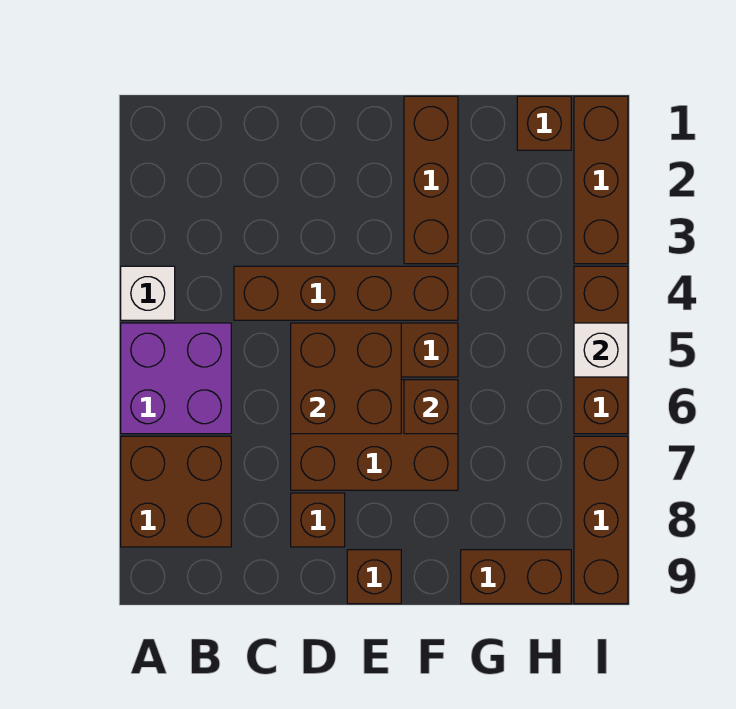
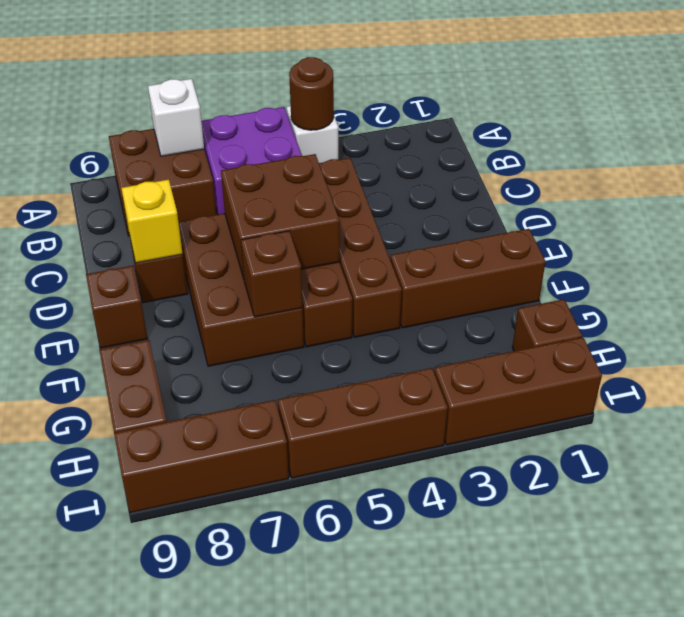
none -> brown 1x1 round brick [289,57,334,130]
none -> yellow 1x1 brick [121,180,183,263]
white 1x1 brick [574,323,628,377] -> white 1x1 brick moved to [148,79,204,156]

